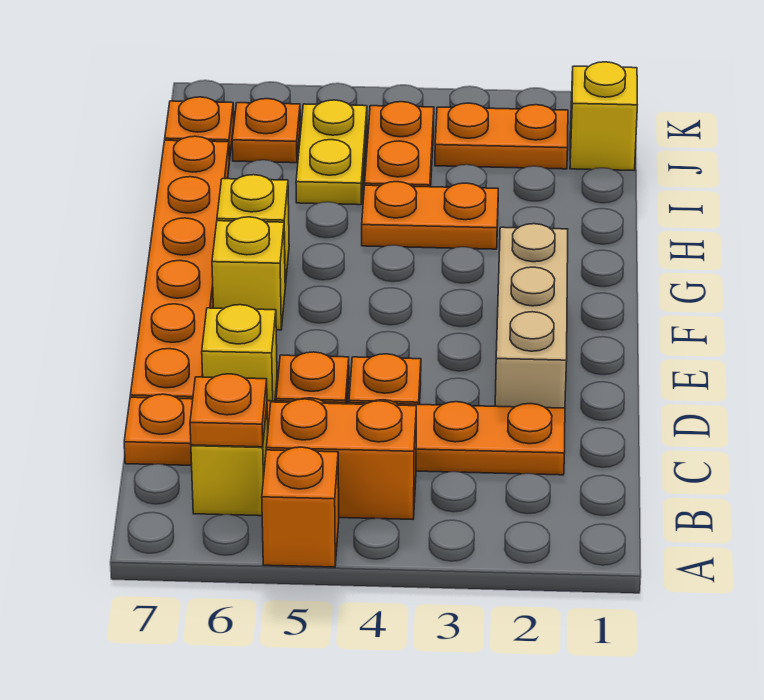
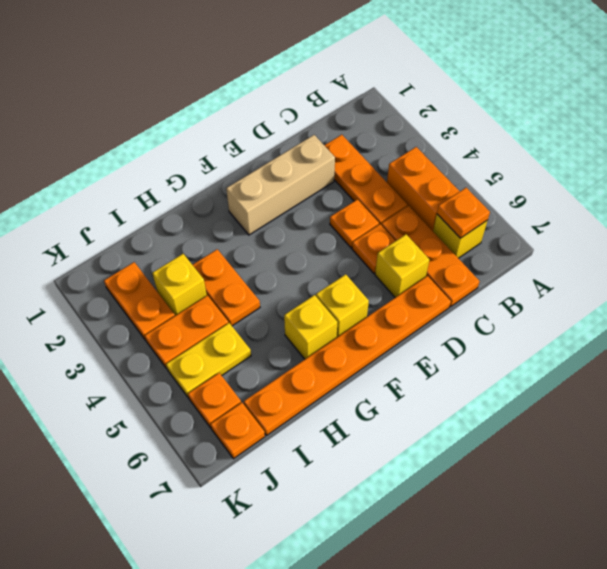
orange 1x1 brick [262,447,339,567] -> none
yellow 1x1 brick [570,62,637,170] -> yellow 1x1 brick moved to [152,254,207,316]

